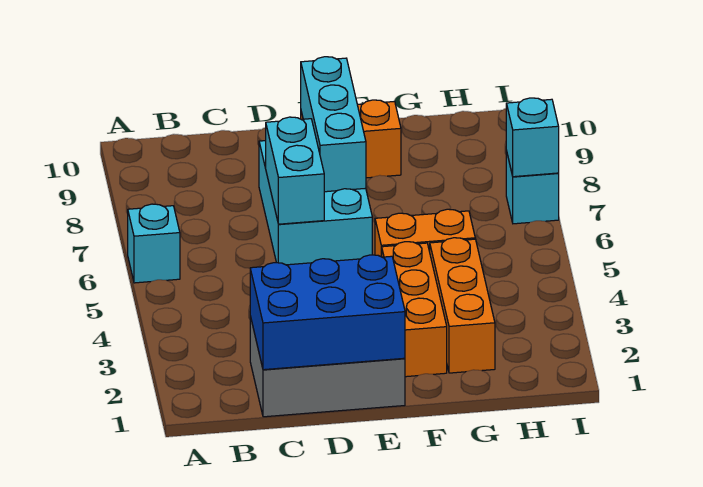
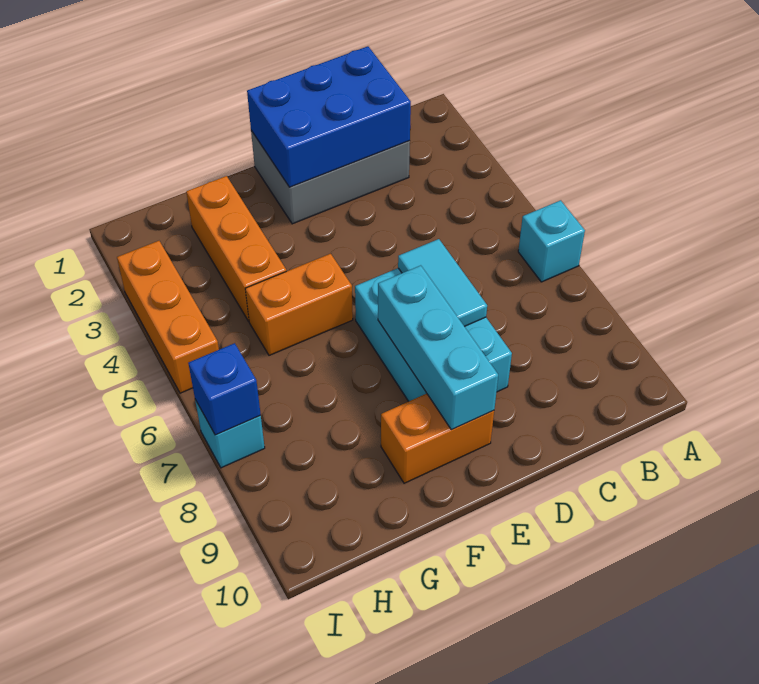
cyan 1x2 brick [266,117,324,224] -> cyan 1x2 tile [398,239,487,326]
orange 1x3 brick [382,242,447,377] -> orange 1x3 brick moved to [117,241,219,393]
cyan 1x1 brick [506,98,559,177] -> blue 1x1 brick [188,343,261,435]

